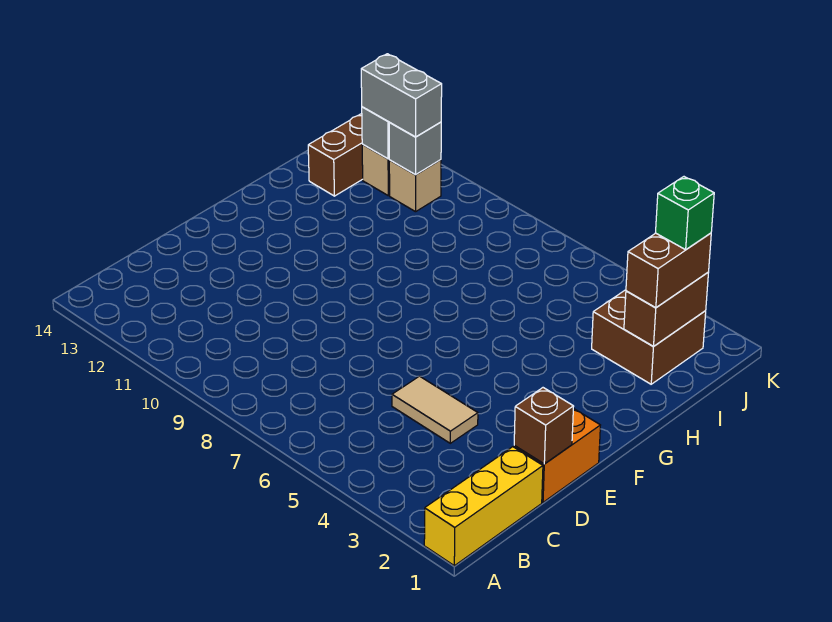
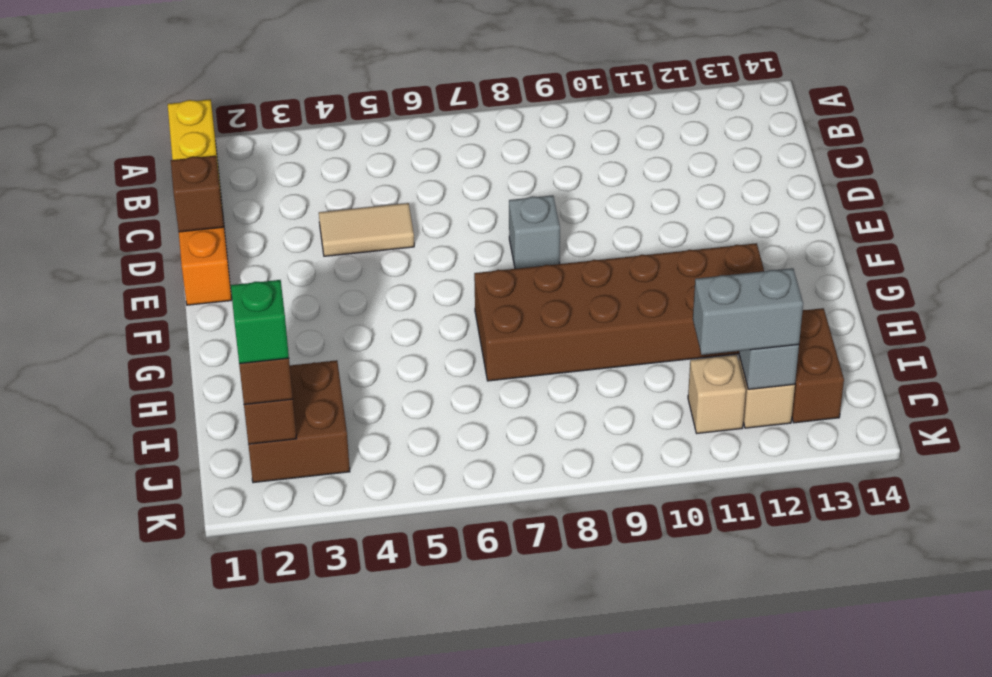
none -> brown 2x6 brick [474,243,764,381]
grey 1x1 brick [389,122,441,175] -> grey 1x1 brick moved to [509,195,560,269]

